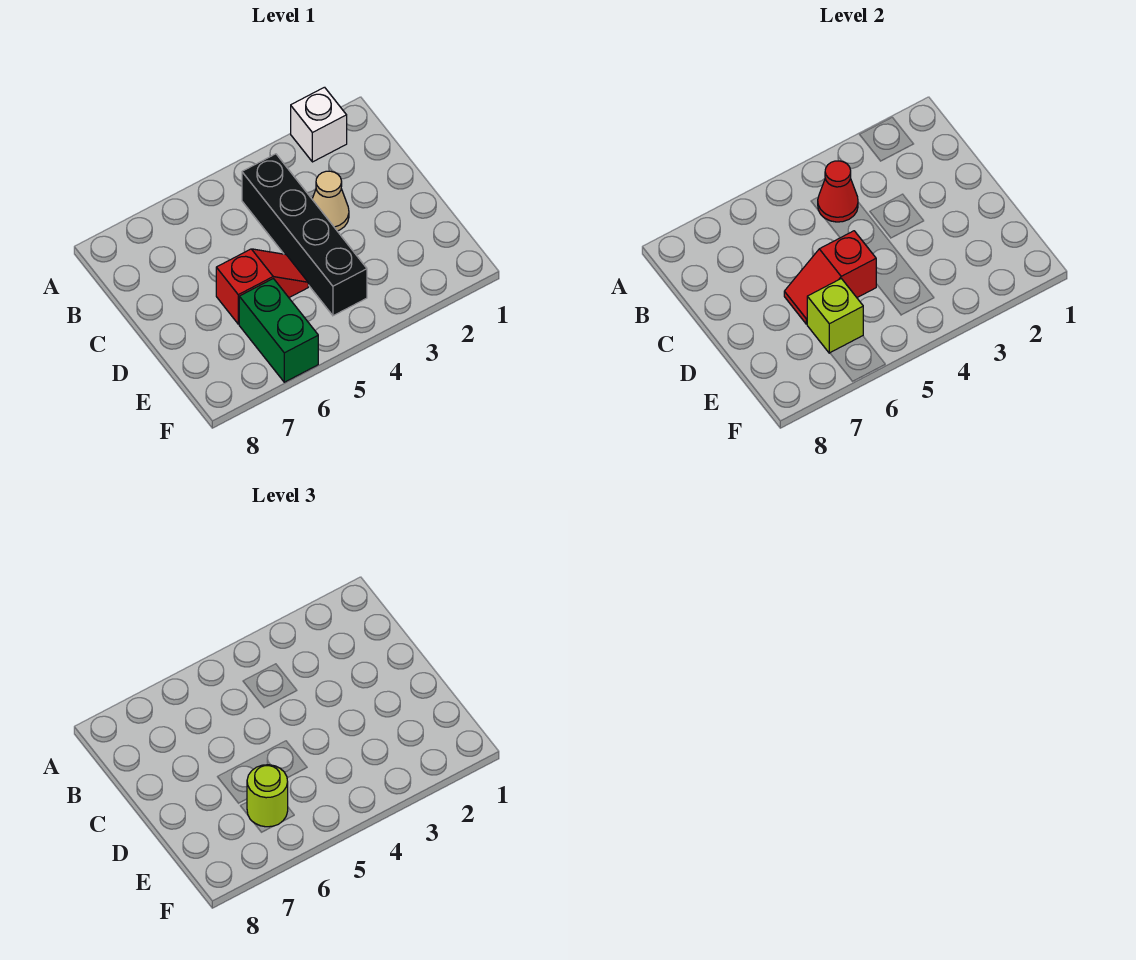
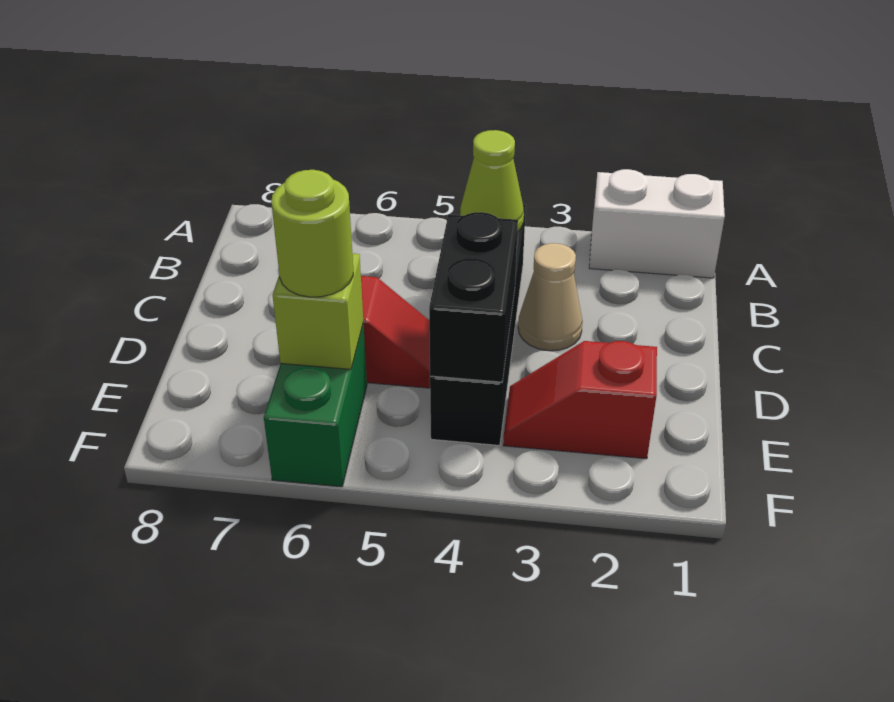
white 1x1 brick [291,87,347,162] -> white 1x2 brick [589,169,725,278]
red 1x1 cone [818,161,858,222] -> lime 1x1 cone [460,130,524,232]
none -> black 1x2 brick [429,212,518,382]
red 1x2 slope [784,231,876,324] -> red 1x2 slope moved to [503,341,657,459]

